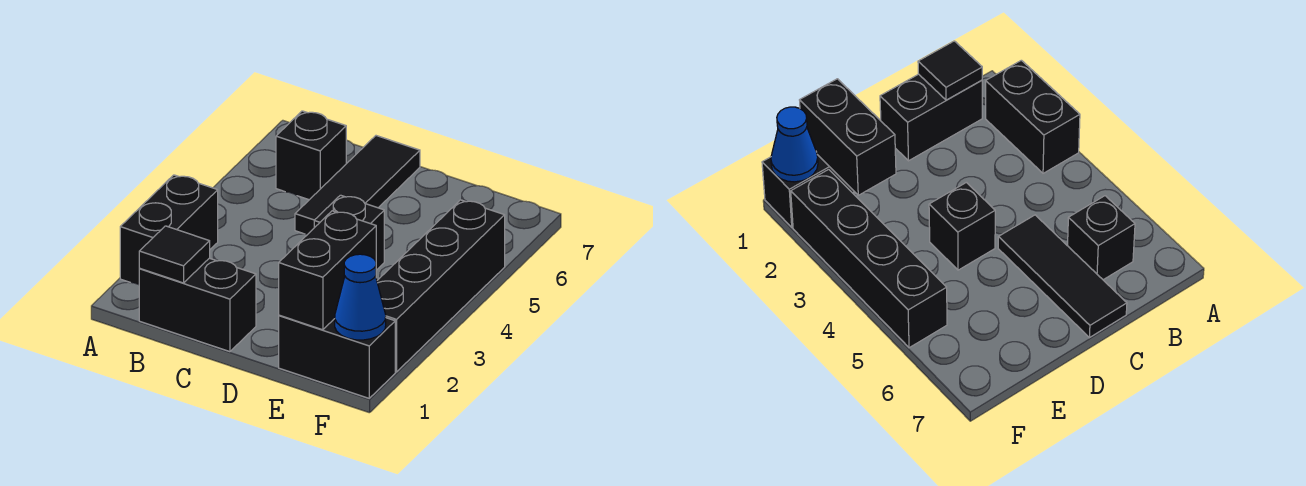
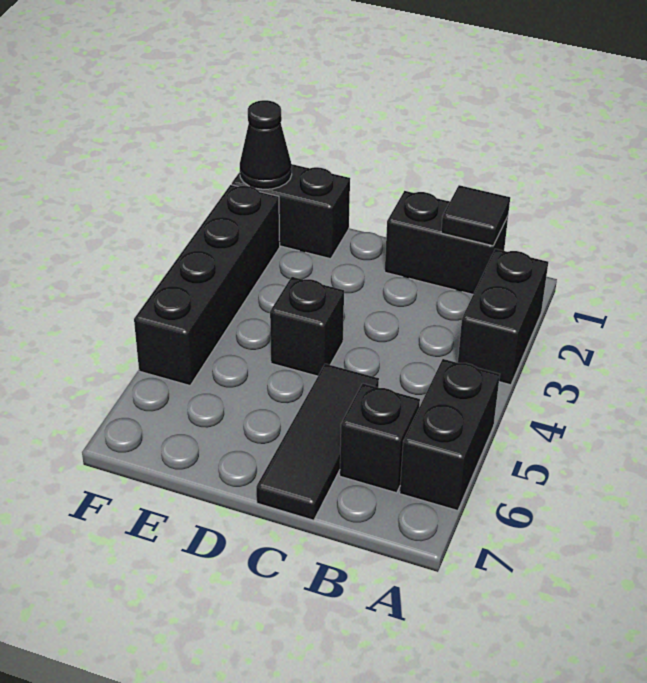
black 1x2 brick [279,211,376,330] -> black 1x2 brick moved to [400,359,500,511]
blue 1x1 cone [335,254,386,340] -> black 1x1 cone [240,100,292,189]

